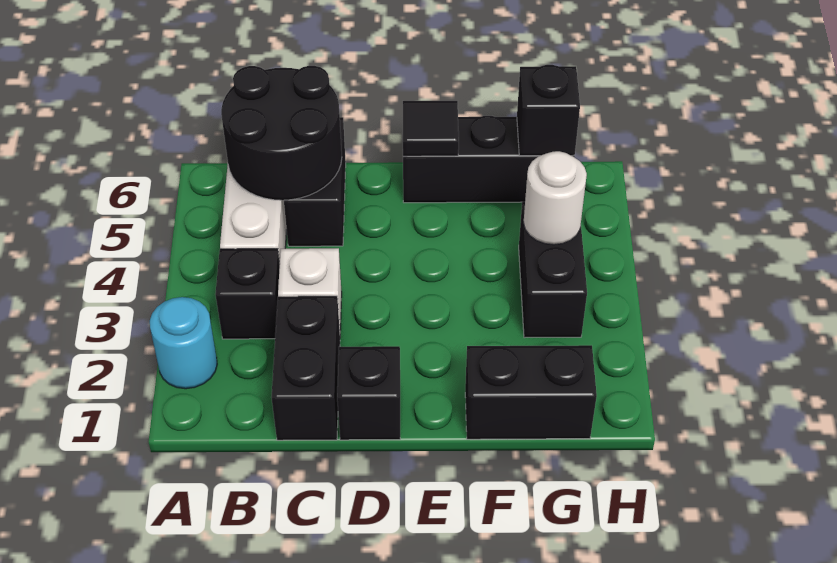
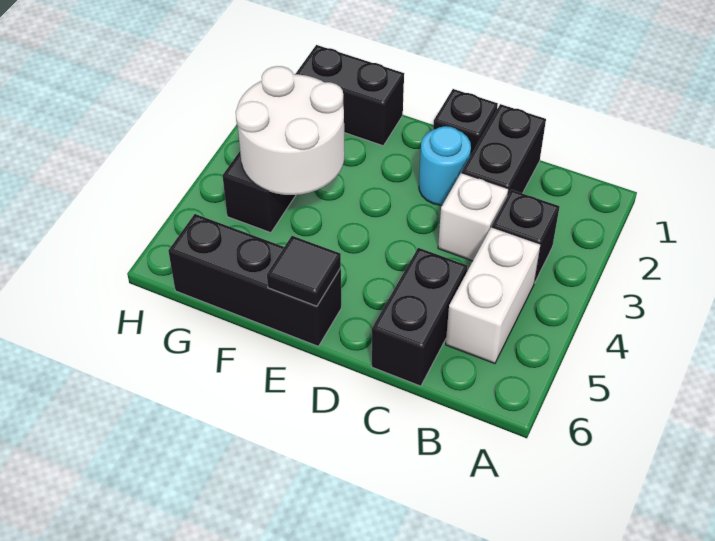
cyan 1x1 round brick [150,297,217,389] -> cyan 1x1 round brick moved to [419,126,471,205]
black 2x2 round brick [221,66,342,200] -> none
white 1x1 round brick [523,151,587,245] -> white 2x2 round brick [236,66,345,195]
black 1x1 brick [517,65,580,156] -> none

